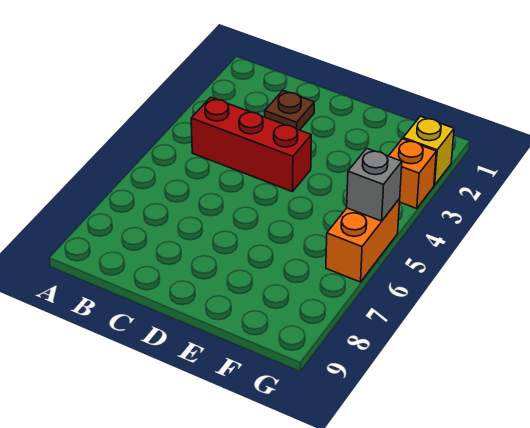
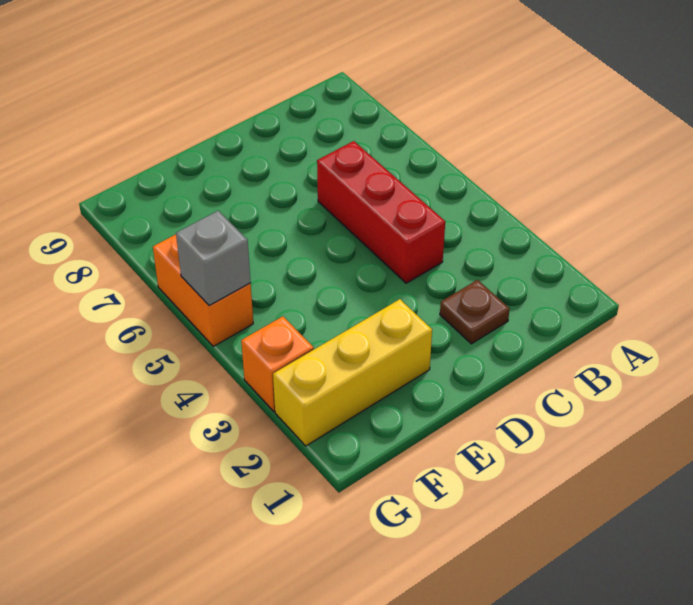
red 1x3 brick [191,97,311,192] -> red 1x3 brick turned to [317,141,445,283]
yellow 1x1 brick [403,116,454,185] -> yellow 1x3 brick [273,299,432,446]

